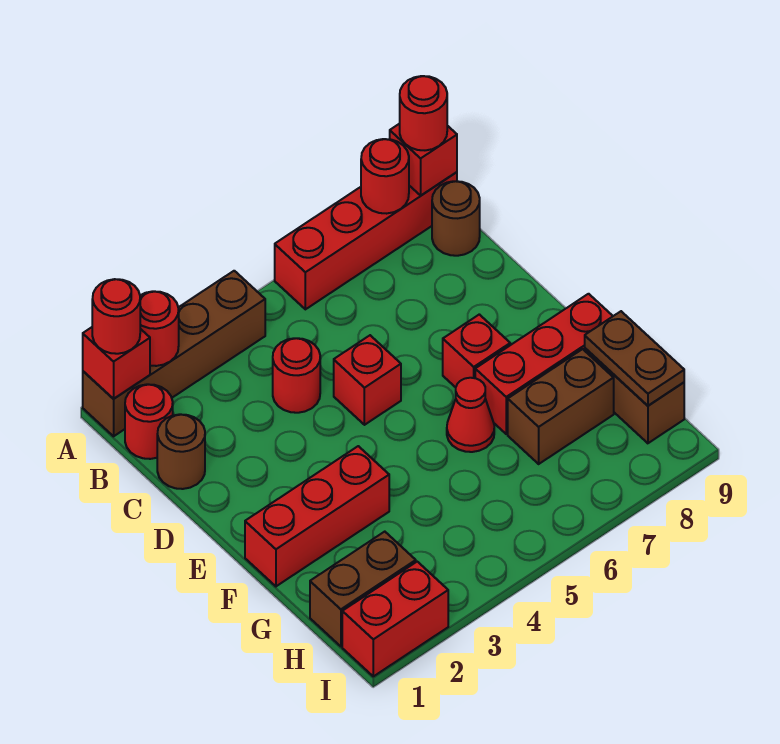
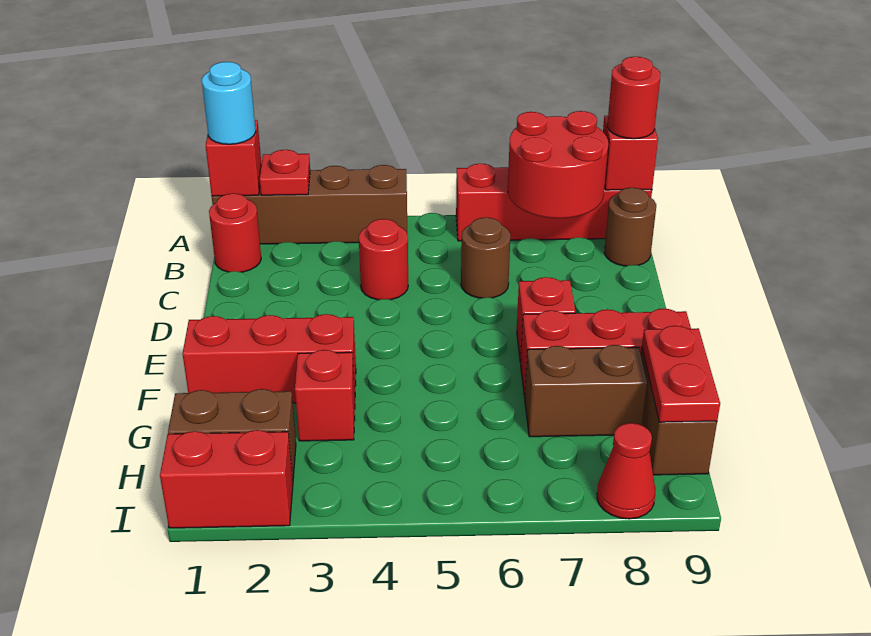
red 1x1 round brick [92,279,140,354] -> cyan 1x1 round brick [202,62,256,144]
red 1x1 round brick [140,291,179,366] -> red 1x1 plate [260,150,310,195]
red 1x1 round brick [361,139,409,214] -> red 2x2 round brick [508,111,608,218]
brown 1x1 round brick [157,414,205,489] -> brown 1x1 round brick moved to [461,217,510,298]
red 1x1 brick [334,335,401,425] -> red 1x1 brick moved to [295,350,355,441]
red 1x1 cone [447,378,494,452] -> red 1x1 cone moved to [597,423,655,519]
brown 1x2 plate [585,311,684,406] -> red 1x2 plate [642,326,720,422]

